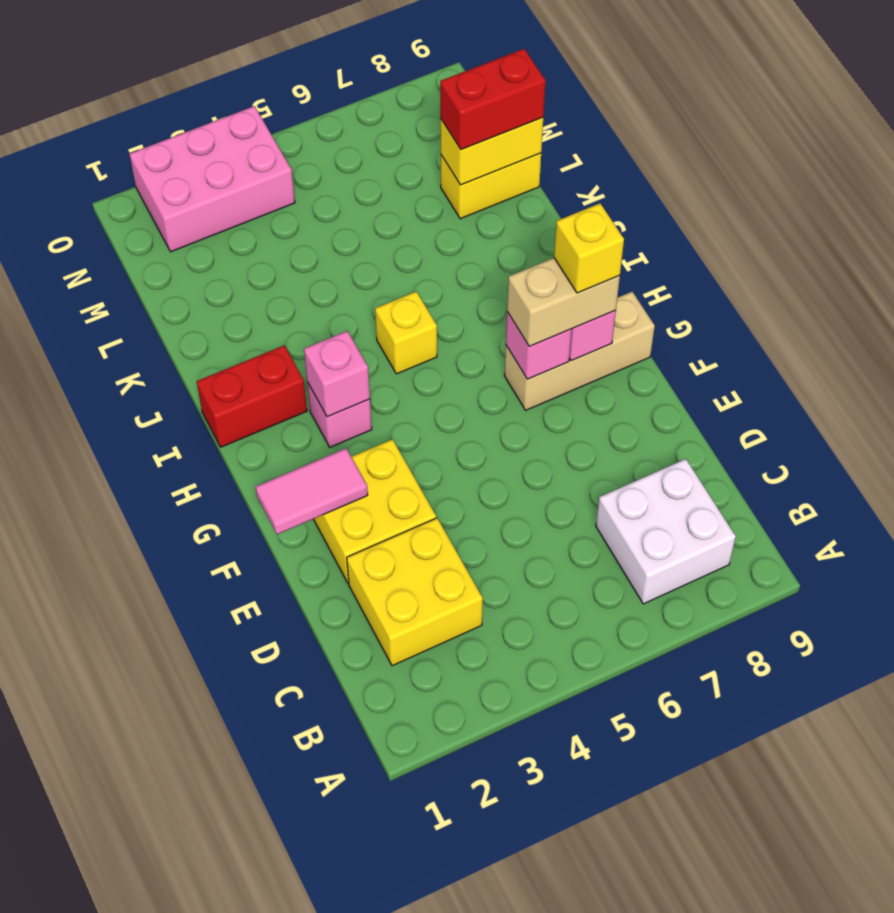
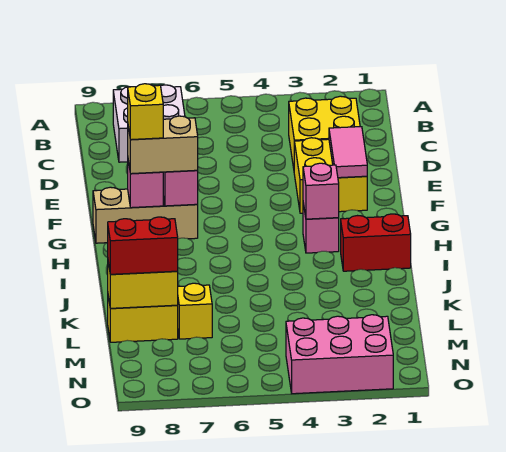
pink 1x2 tile [256,448,368,534] -> pink 1x2 tile turned to [329,127,367,178]
yellow 1x1 brick [375,291,437,374] -> yellow 1x1 brick moved to [177,283,212,339]

